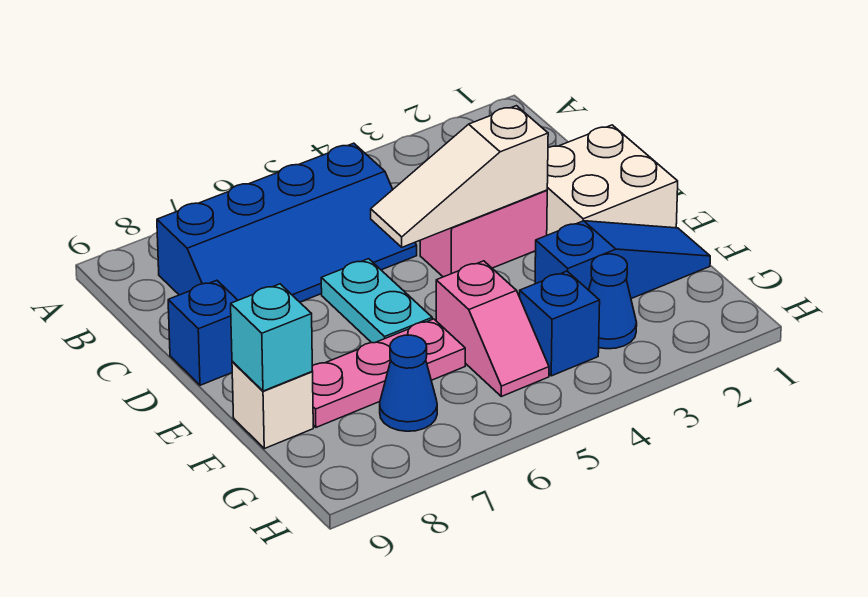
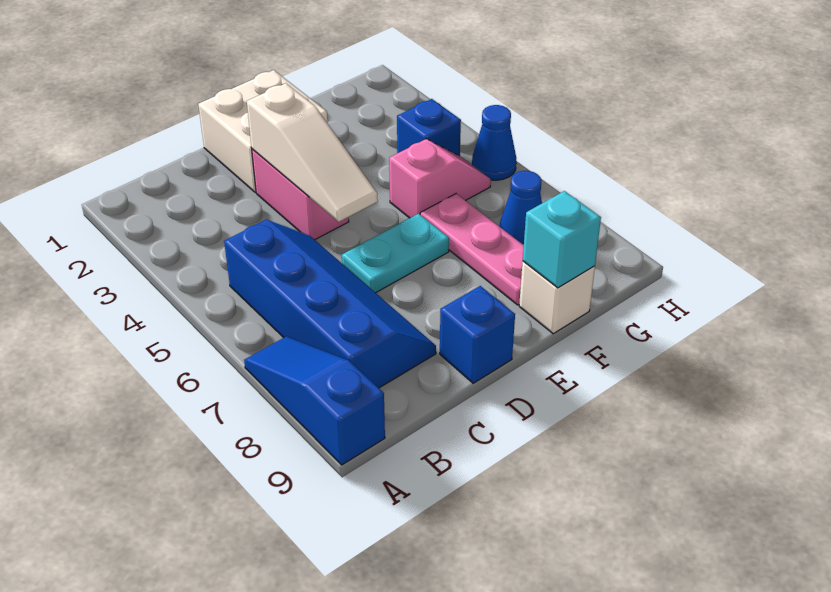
blue 1x3 slope [535,221,710,299] -> blue 1x3 slope moved to [244,336,385,465]
blue 1x1 cone [589,254,637,349] -> blue 1x1 cone moved to [472,105,516,180]

